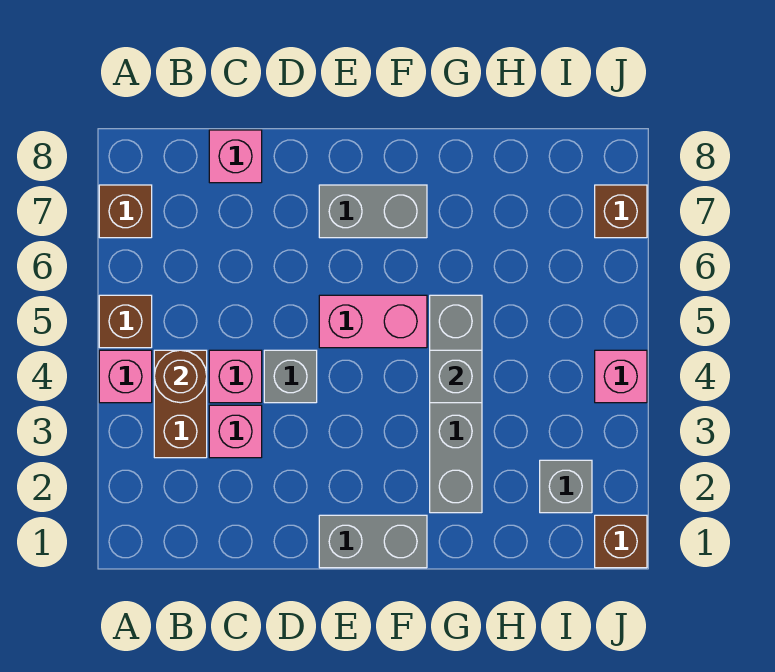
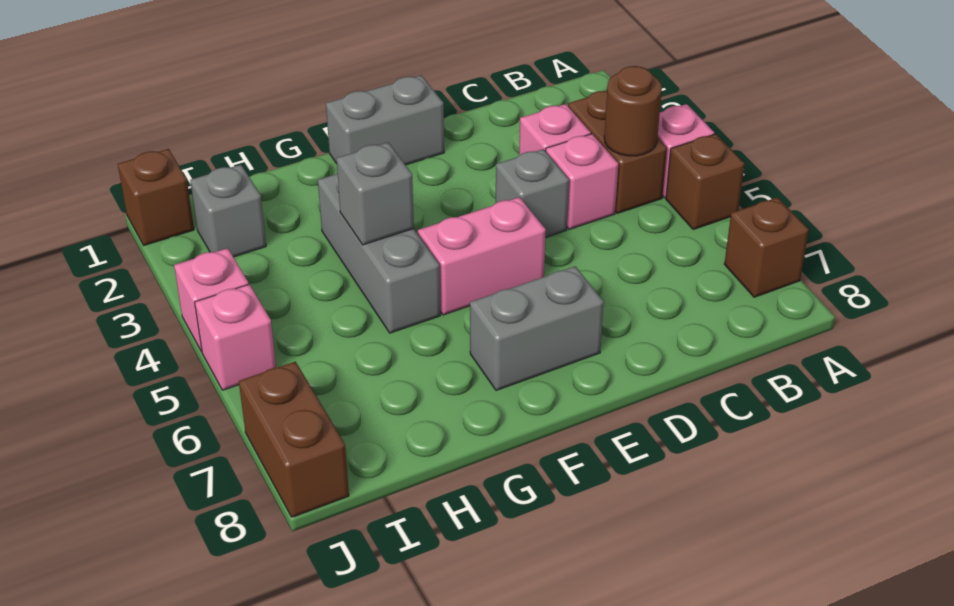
pink 1x1 brick [209,130,262,183] -> pink 1x1 brick moved to [195,284,276,390]
grey 1x4 brick [430,295,482,513] -> grey 1x3 brick [318,174,440,333]
brown 1x1 brick [595,185,647,238] -> brown 1x2 brick [239,362,349,517]

